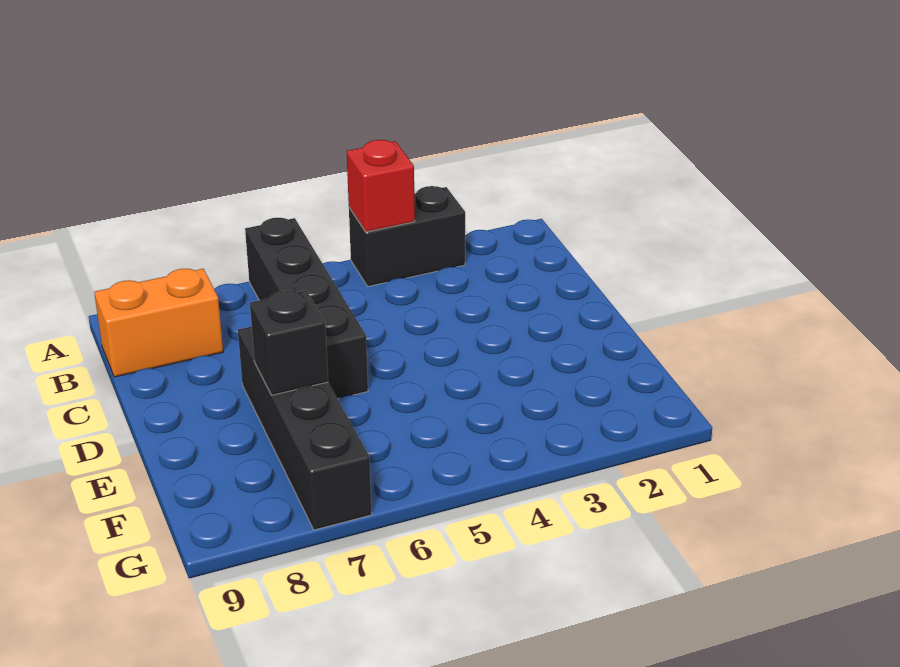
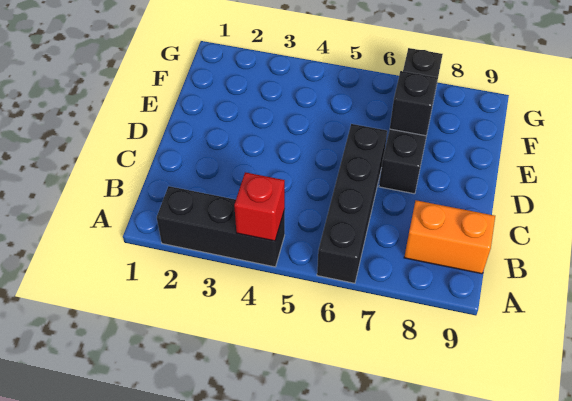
black 1x2 brick [349,186,465,286] -> black 1x3 brick [157,186,285,267]

